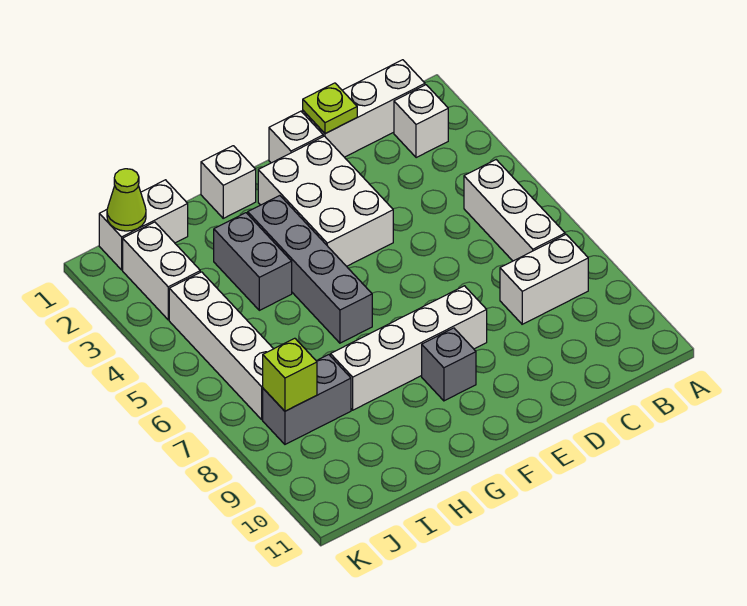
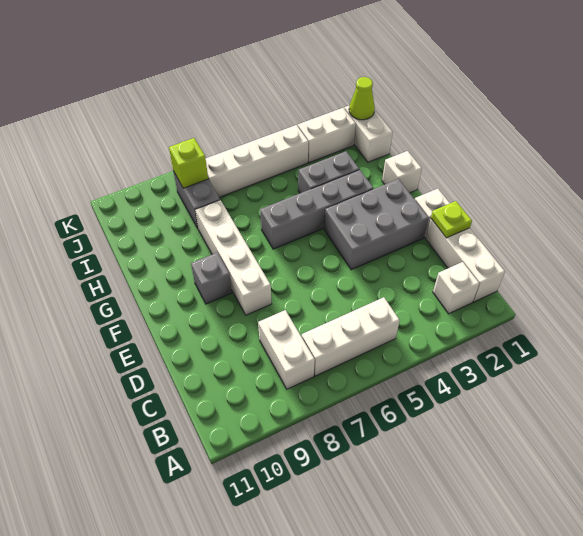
white 2x3 brick [258,136,393,266] -> grey 2x3 brick [324,179,429,270]

